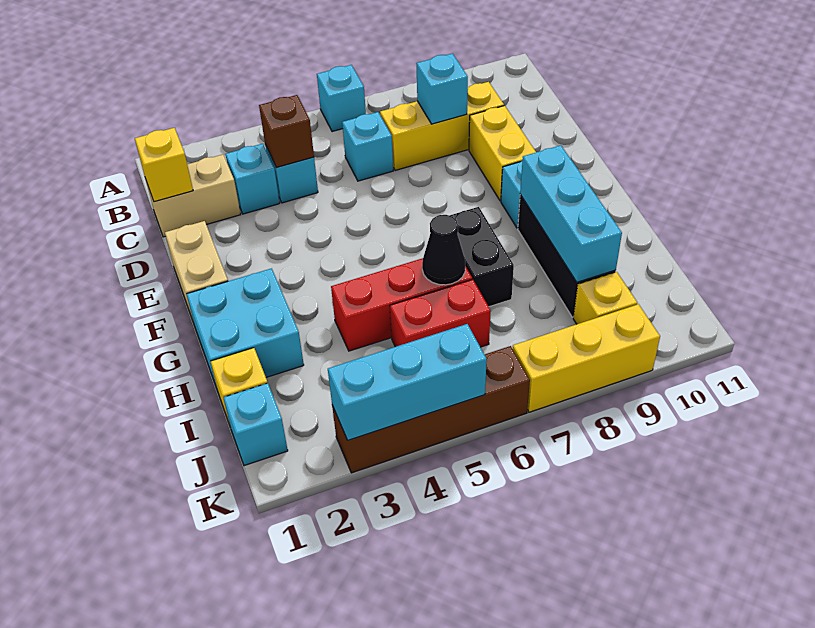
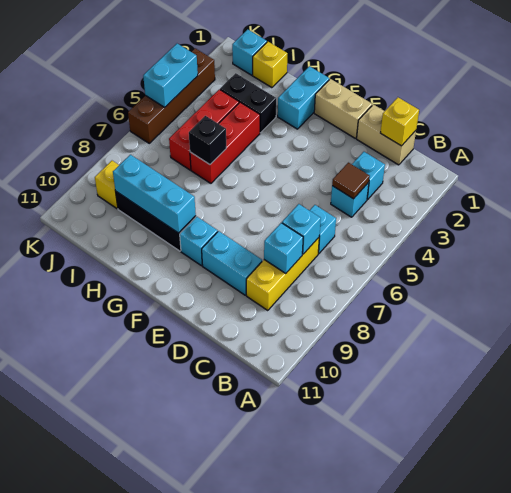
cyan 1x1 brick [317,65,366,132] -> cyan 1x1 brick moved to [282,204,321,254]
tan 1x2 brick [146,155,241,237] -> tan 1x2 brick turned to [357,104,416,165]
brown 1x1 brick [259,95,314,168] -> brown 1x1 tile [332,163,370,199]
yellow 1x2 brick [469,106,536,201] -> cyan 1x2 brick [202,231,262,295]
cyan 2x2 brick [187,268,304,388] -> cyan 1x2 brick [278,66,329,129]
black 1x2 brick [450,207,514,307] -> black 1x2 brick moved to [220,73,276,133]
black 1x1 cone [422,215,465,285] -> black 1x1 brick [189,116,226,165]
red 1x2 brick [390,279,491,347] -> red 1x3 brick [169,89,239,170]
cyan 1x3 brick [328,324,487,440] -> cyan 1x2 brick [143,44,198,107]
yellow 1x3 brick [513,304,660,412] -> none

